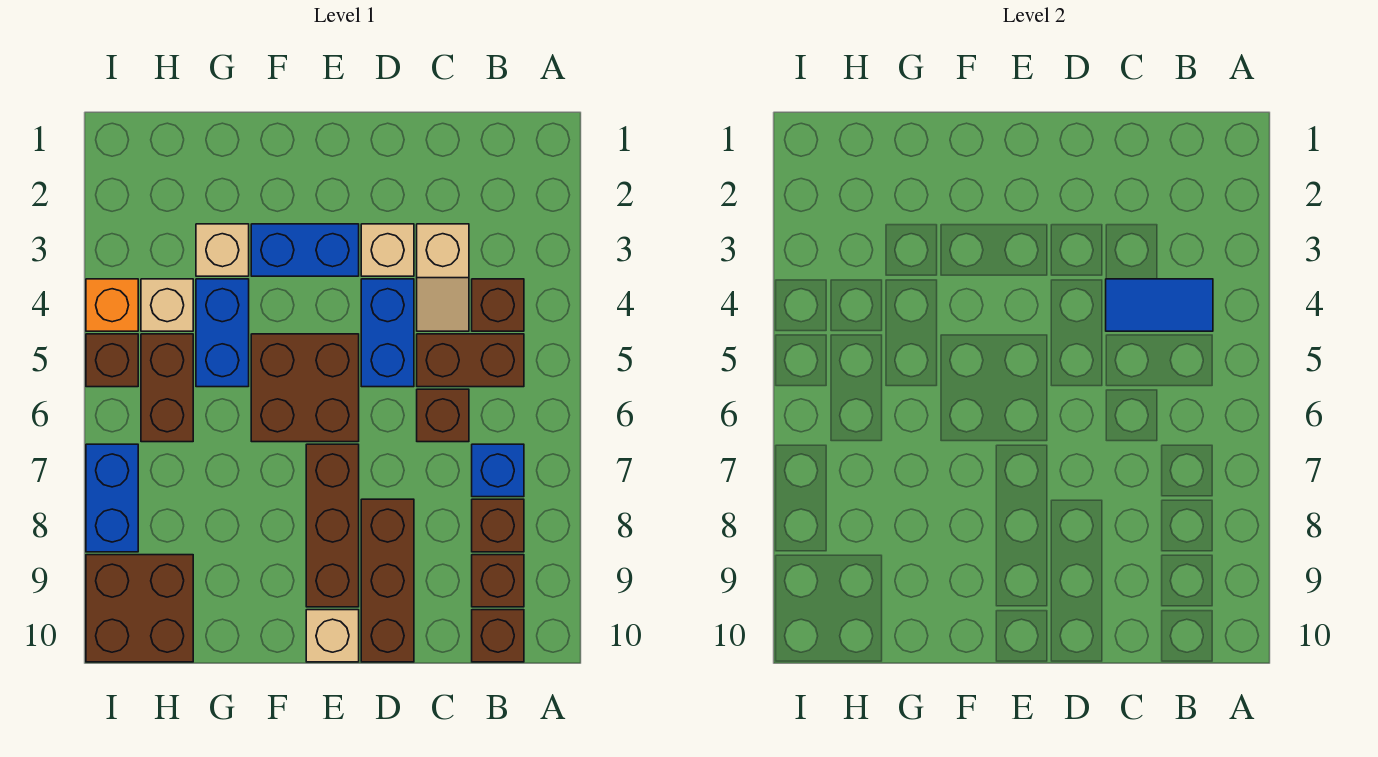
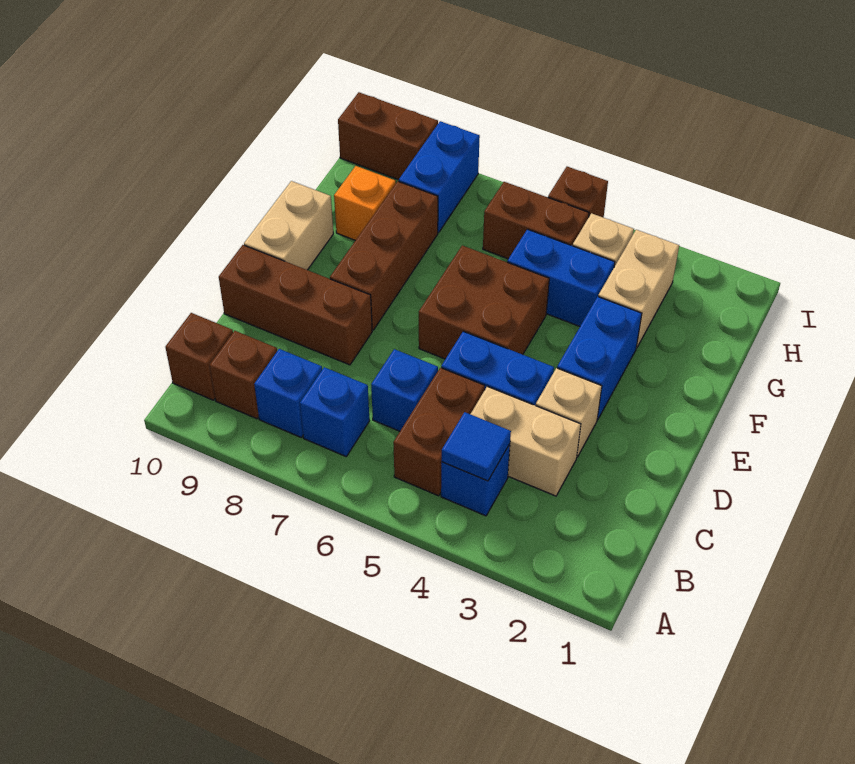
brown 1x1 brick [472,279,524,331] -> blue 1x1 brick [441,444,510,516]
blue 1x2 tile [1106,279,1213,331] -> blue 1x1 tile [441,412,511,481]
brown 1x1 brick [472,499,524,552] -> blue 1x1 brick [254,349,322,437]
tan 1x2 slope [417,224,469,331] -> tan 1x2 brick [471,386,581,496]
brown 1x1 brick [417,389,469,442] -> blue 1x1 brick [371,349,438,431]
brown 1x3 brick [306,444,359,607] -> brown 1x3 brick turned to [330,181,438,330]
tan 1x1 brick [306,610,359,662] -> tan 1x2 brick [244,181,333,270]
tan 1x1 brick [196,224,249,276] -> tan 1x2 brick [598,230,679,348]
brown 2x2 brick [86,555,193,662] -> brown 1x2 brick [338,92,438,180]
orange 1x1 brick [86,279,138,331] -> orange 1x1 brick moved to [334,166,396,240]
blue 1x2 brick [86,444,138,552] -> blue 1x2 brick turned to [399,121,480,233]

